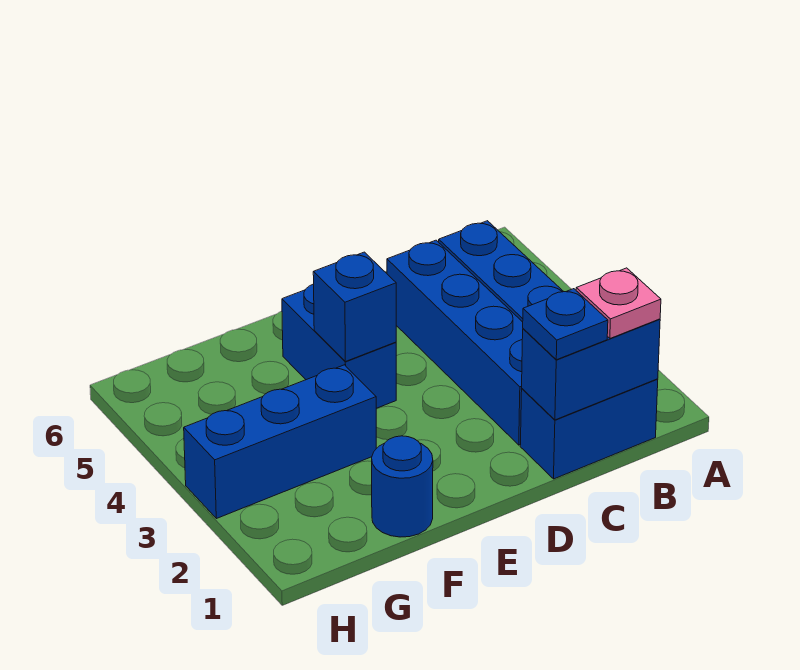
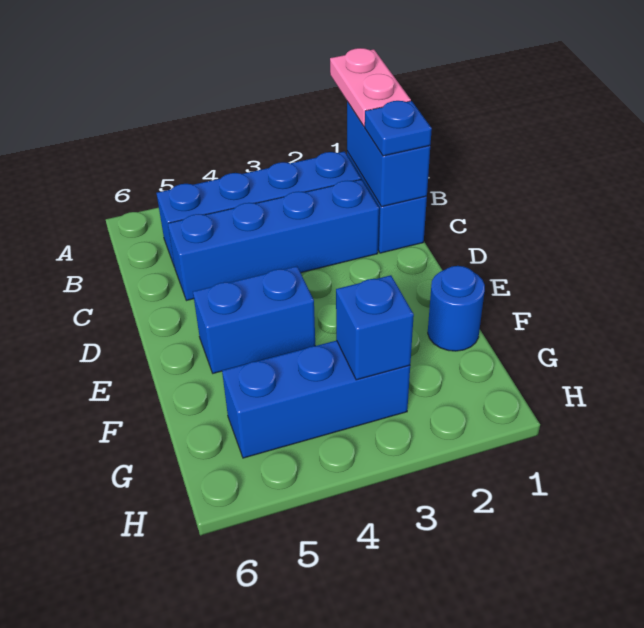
pink 1x1 plate [576,268,661,338] -> pink 1x2 plate [330,48,411,127]
blue 1x1 brick [313,252,396,362] -> blue 1x1 brick moved to [336,275,414,380]
blue 1x3 brick [184,365,376,519] -> blue 1x3 brick turned to [222,340,410,458]

